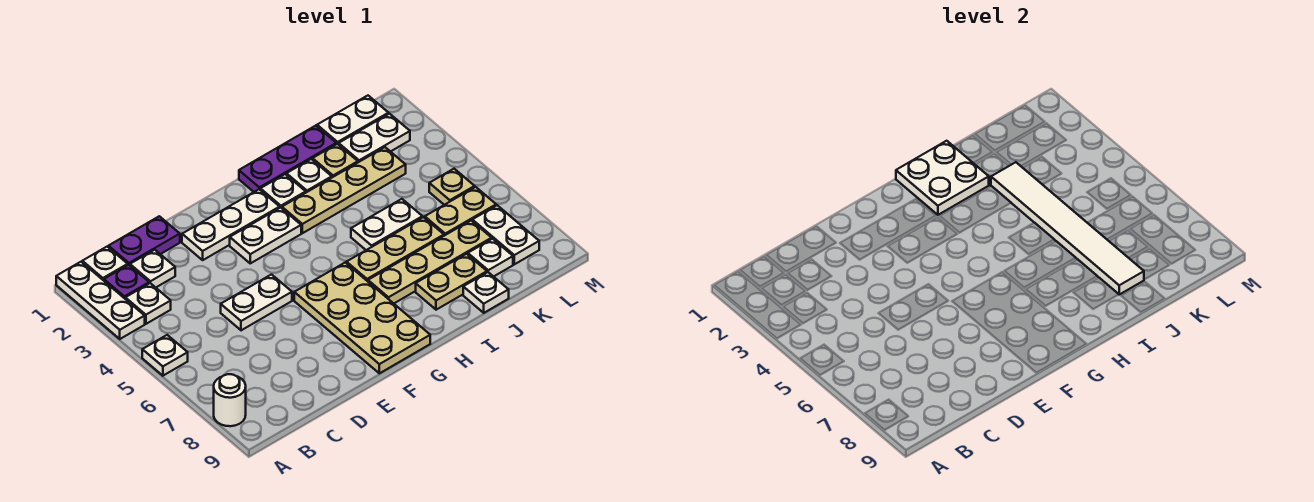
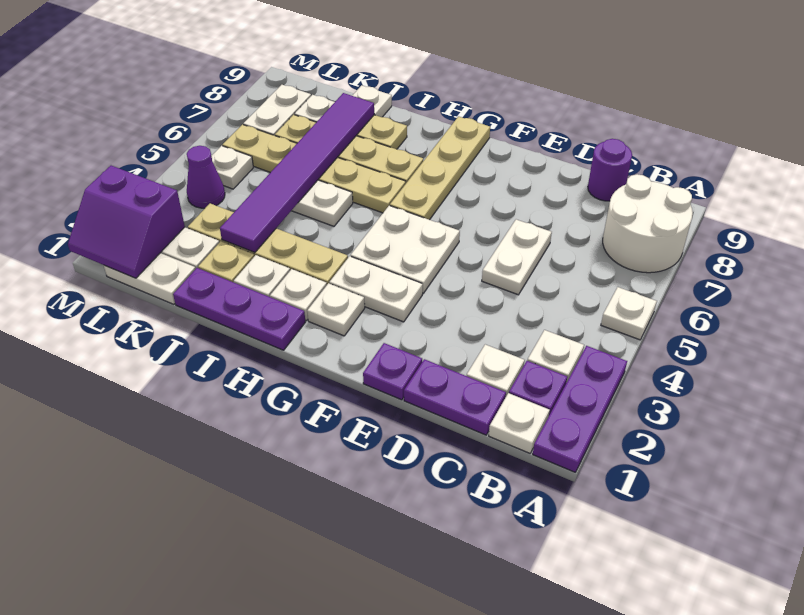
white 1x3 plate [56,262,145,339] -> purple 1x3 plate [533,346,627,472]
white 1x1 round brick [214,374,246,426] -> white 2x2 round brick [603,174,693,273]
none -> purple 1x1 round brick [588,139,632,201]
white 1x2 plate [221,275,292,330] -> white 1x2 plate turned to [482,219,552,295]
none -> purple 1x1 plate [363,343,422,400]
white 1x3 plate [182,189,280,260] -> white 1x1 plate [307,283,365,336]
tan 2x4 plate [294,263,430,373] -> tan 1x4 plate [390,116,490,220]
white 2x2 plate [896,141,989,215] -> white 2x2 plate moved to [351,206,460,293]
white 1x6 tile [991,162,1144,294] -> purple 1x6 tile [220,93,374,253]
none -> purple 2x2 slope [68,166,185,278]
none -> purple 1x1 cone [187,146,225,208]
tan 1x1 plate [429,169,475,205] -> white 1x1 plate [212,146,253,189]

